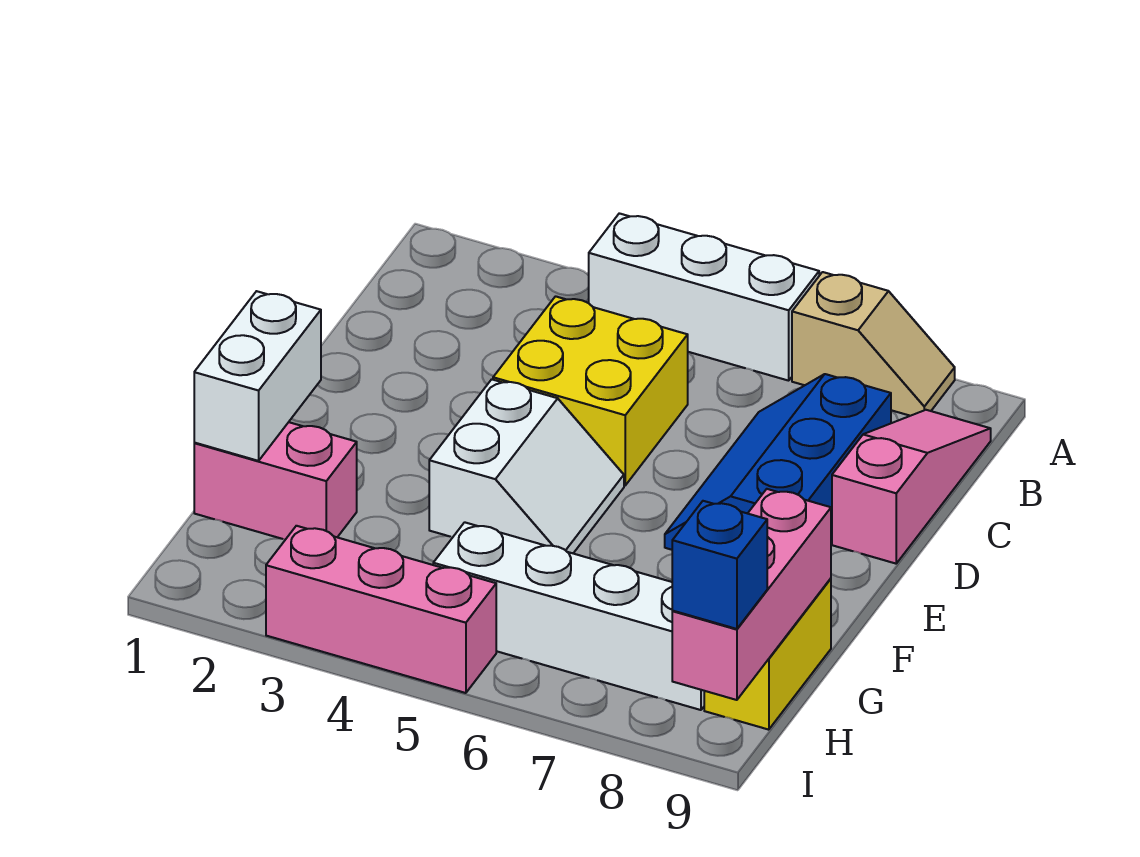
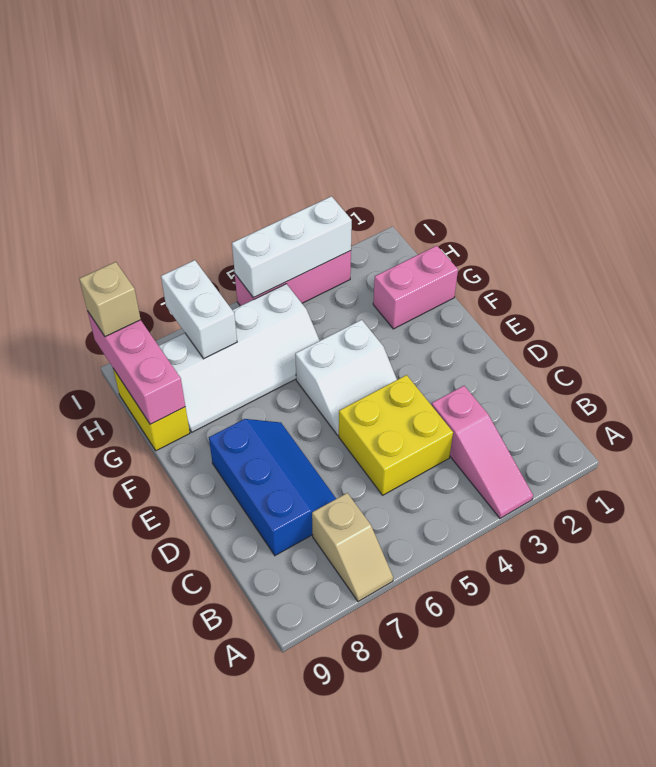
white 1x3 brick [589,213,819,381] -> white 1x3 brick moved to [232,196,352,298]
tan 1x2 slope [792,272,955,416] -> tan 1x2 slope turned to [312,493,393,602]
pink 1x3 slope [832,410,991,564] -> pink 1x3 slope moved to [432,386,533,518]
white 2x2 slope [429,379,624,553] -> white 2x2 slope turned to [295,320,397,435]
white 1x2 brick [194,291,321,461] -> white 1x2 brick moved to [161,260,237,359]
blue 1x1 brick [672,501,767,629] -> tan 1x1 brick [79,262,141,337]

